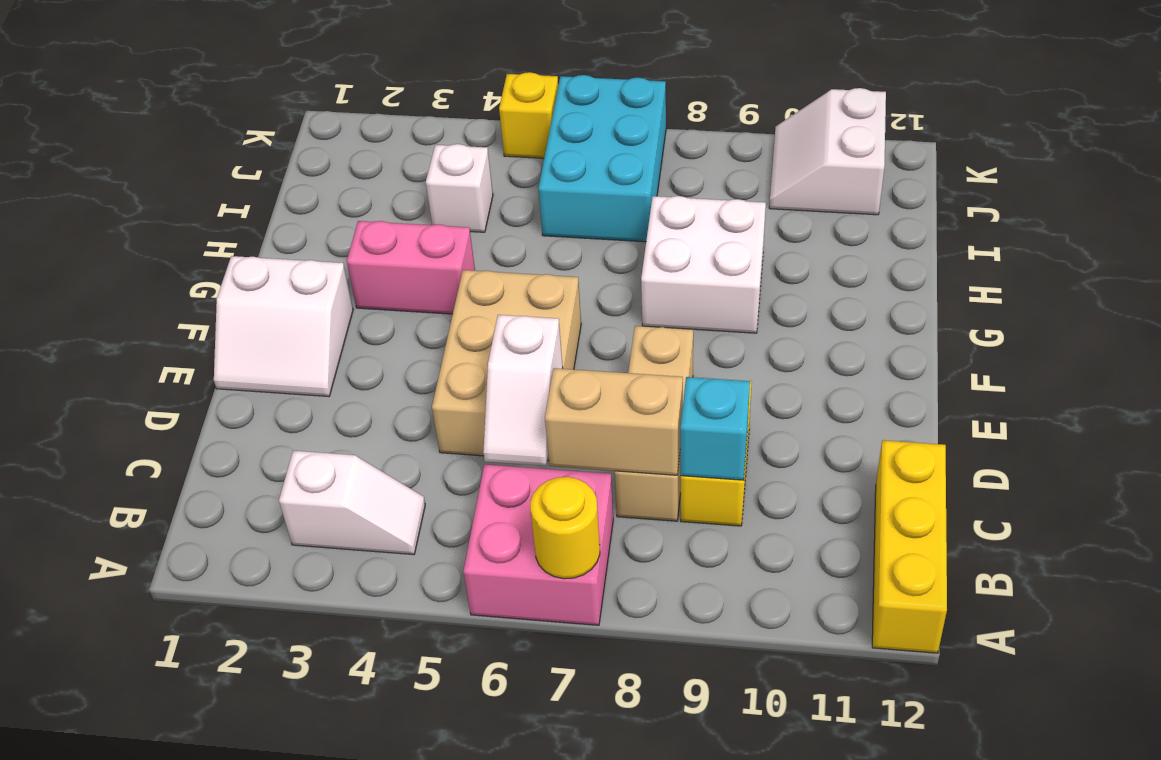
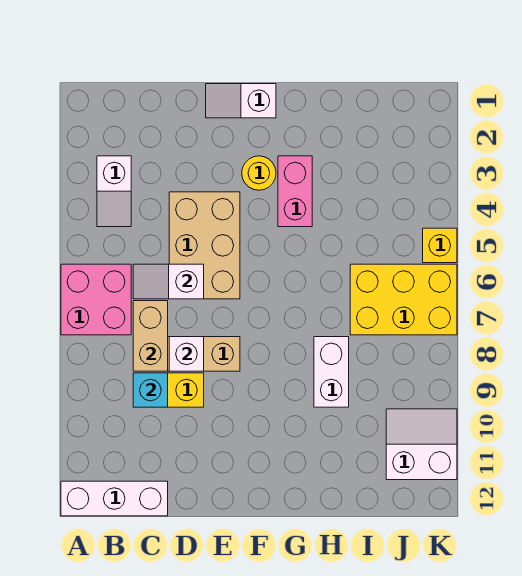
yellow 1x1 round brick [530,477,600,579] -> yellow 1x1 round brick moved to [242,156,276,190]
yellow 1x3 brick [872,440,947,653] -> white 1x3 brick [61,481,168,516]
tan 2x3 brick [432,270,581,461] -> tan 2x3 brick turned to [169,192,240,299]
white 2x2 slope [214,256,353,397] -> white 1x2 slope [206,84,276,118]
white 2x2 brick [641,196,766,333] -> white 1x2 brick [314,337,349,407]
white 1x1 brick [426,144,493,232] -> white 1x1 brick moved to [169,337,204,371]
cyan 2x3 brick [538,75,666,242] -> yellow 2x3 brick [350,264,457,335]

